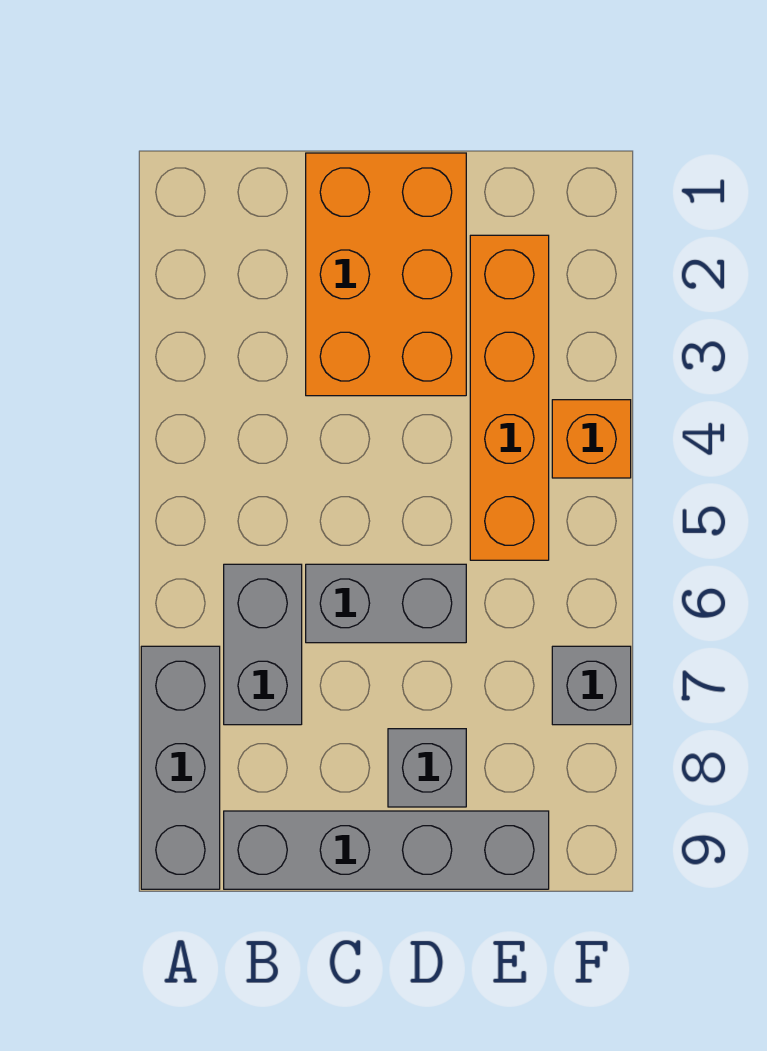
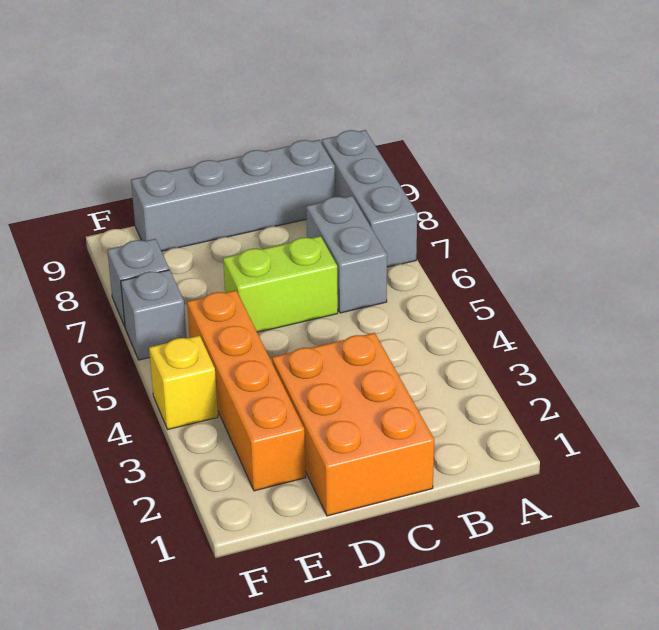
grey 1x2 brick [306,564,466,643] -> lime 1x2 brick [223,236,338,332]
grey 1x1 brick [388,729,466,807] -> grey 1x1 brick moved to [121,270,187,360]
orange 1x1 brick [552,400,631,478] -> yellow 1x1 brick [149,336,218,429]

